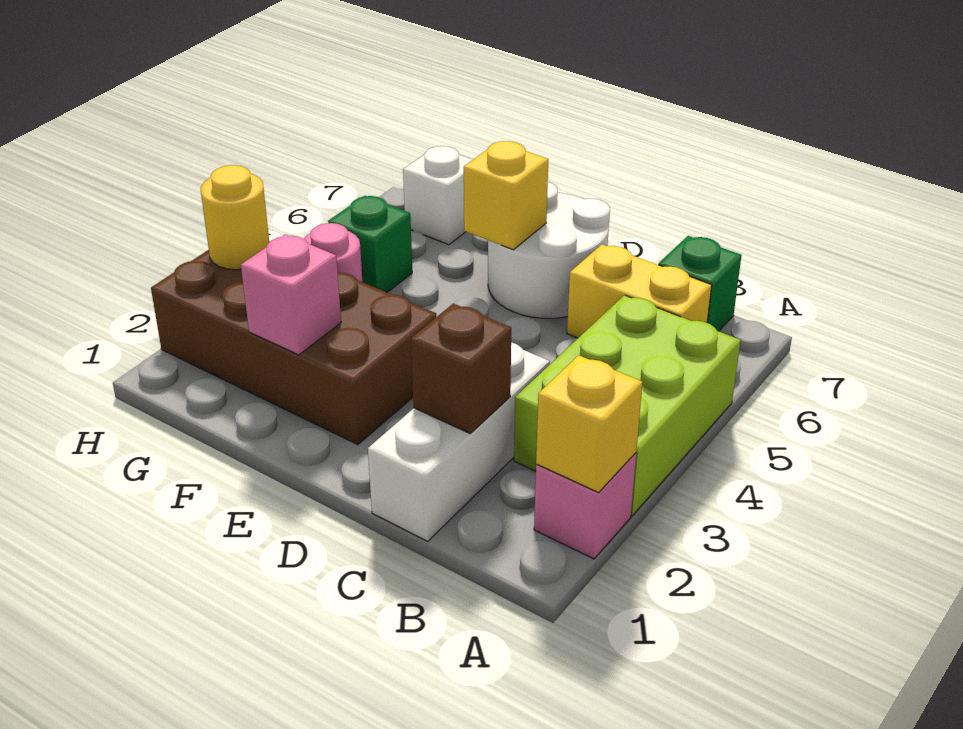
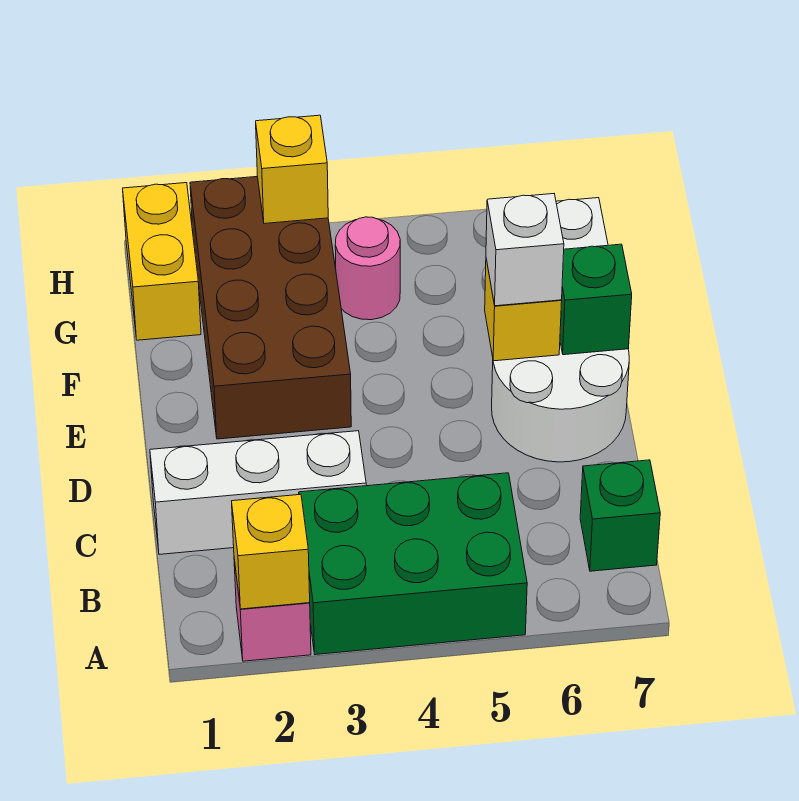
lime 2x3 brick [514,295,741,515] -> green 2x3 brick [299,473,527,655]
yellow 1x2 brick [567,244,712,338] -> yellow 1x2 brick moved to [123,183,201,340]
brown 1x1 brick [411,304,511,433] -> none
none -> white 1x1 brick [486,194,564,306]
pink 1x1 brick [241,234,341,355] -> none
green 1x1 brick [328,196,412,292] -> green 1x1 brick moved to [560,244,632,355]
yellow 1x1 round brick [201,165,269,270] -> yellow 1x1 brick [256,115,328,224]

